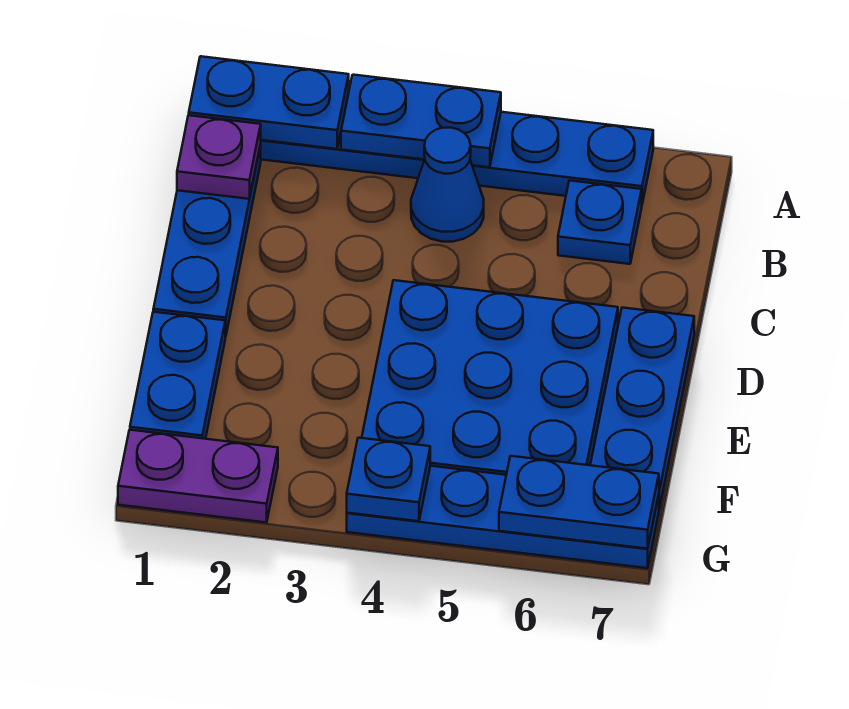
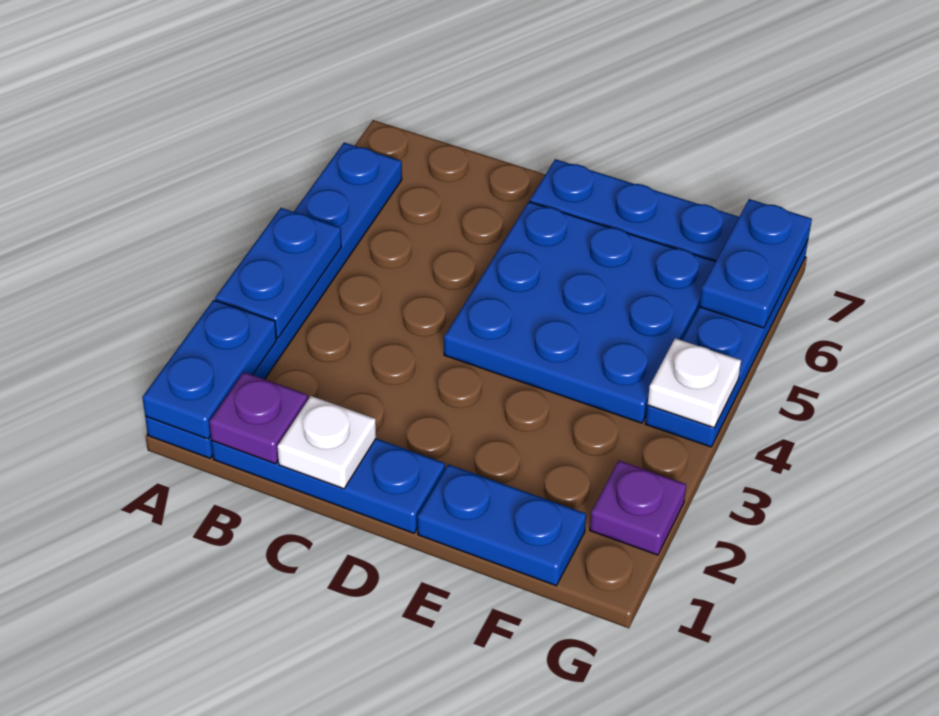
blue 1x1 cone [411,127,484,242] -> none
blue 1x1 plate [558,180,642,264] -> none
none -> white 1x1 plate [277,396,376,489]
purple 1x2 plate [118,430,278,523] -> purple 1x1 plate [590,461,686,555]
blue 1x1 plate [347,438,430,521] -> white 1x1 plate [648,338,741,428]

